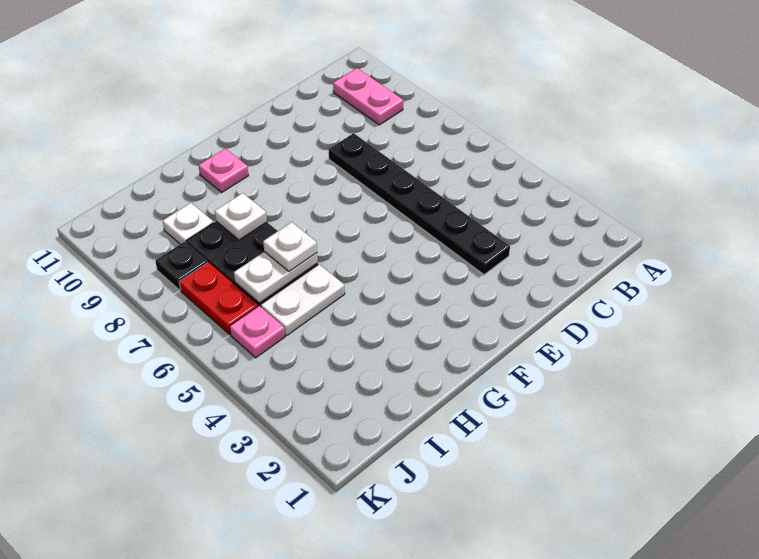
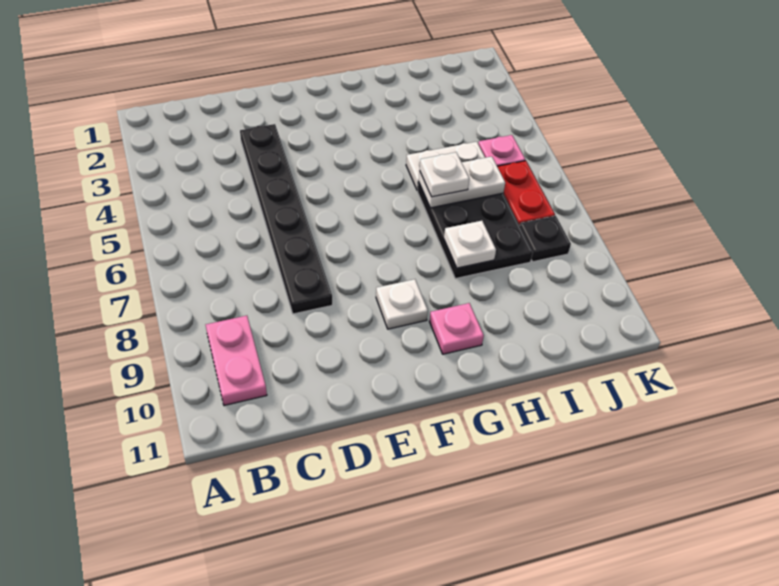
white 1x1 plate [163,203,214,244] -> white 1x1 plate moved to [376,279,428,329]

